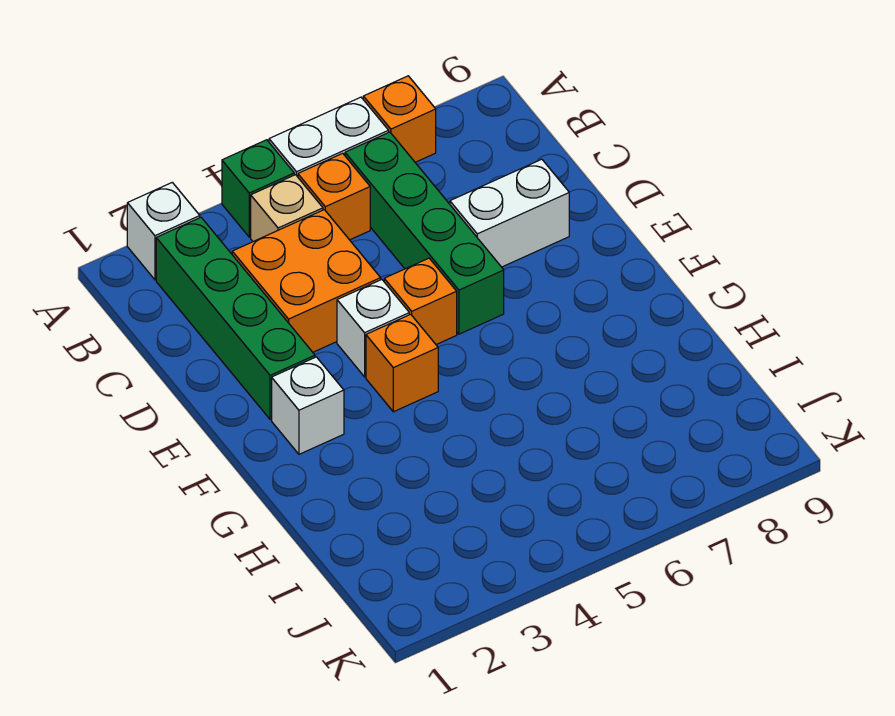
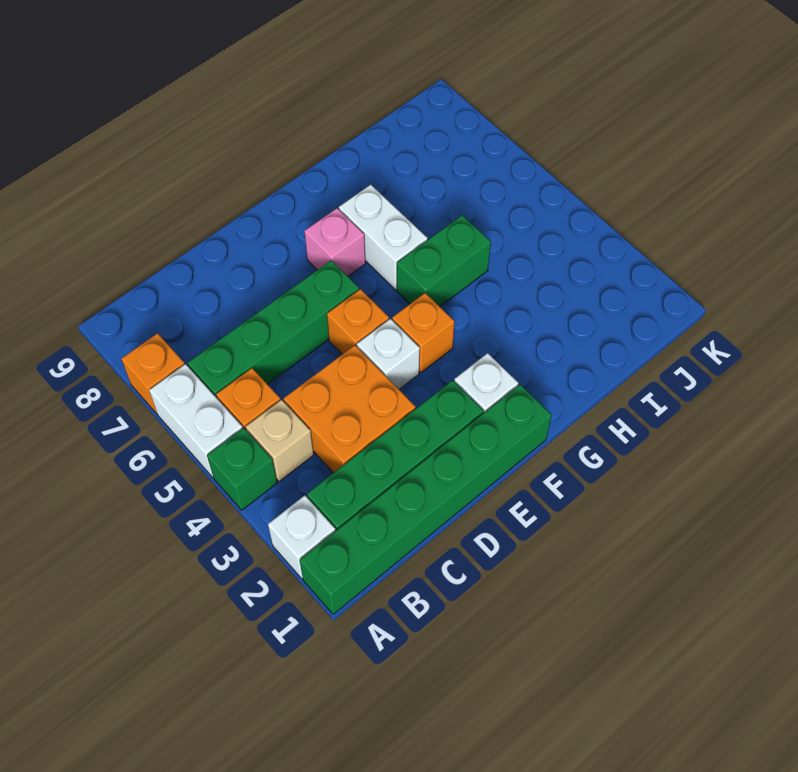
none -> green 1x6 brick [300,385,552,614]
white 1x2 brick [450,159,569,267] -> white 1x2 brick moved to [339,185,428,290]
none -> pink 1x1 brick [304,208,366,276]
none -> green 1x2 brick [397,215,491,307]

